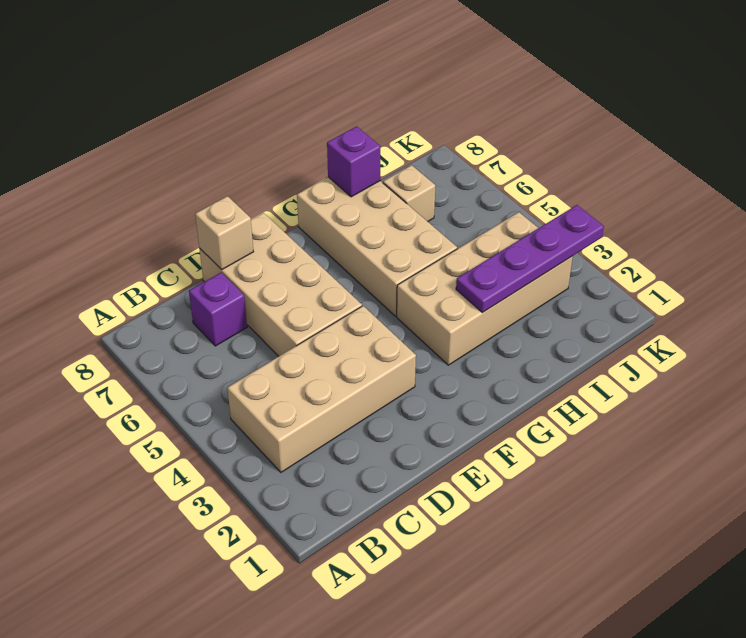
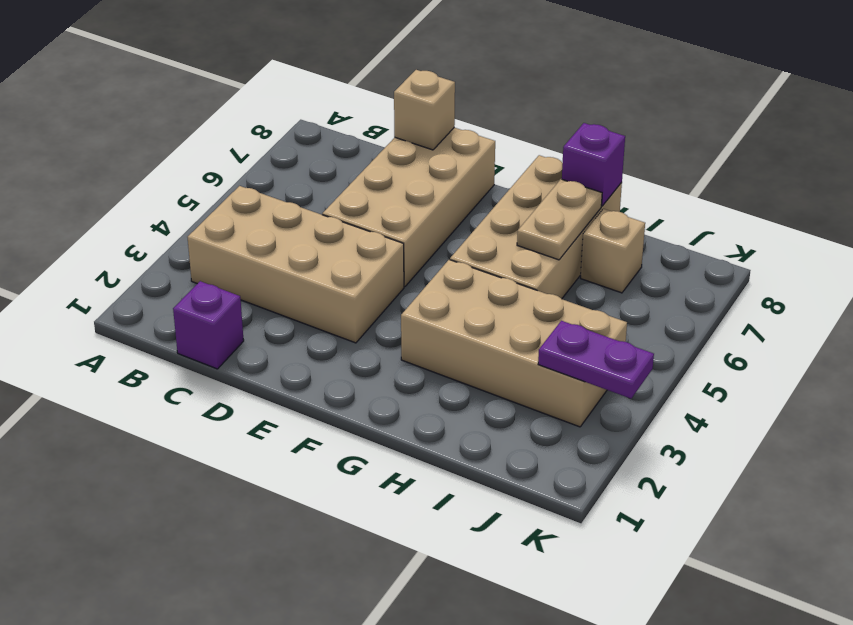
purple 1x1 brick [189,272,247,346] -> purple 1x1 brick moved to [173,281,244,369]
purple 1x4 plate [456,205,604,313] -> purple 1x2 plate [538,321,654,398]
none -> tan 1x2 plate [517,179,602,260]

